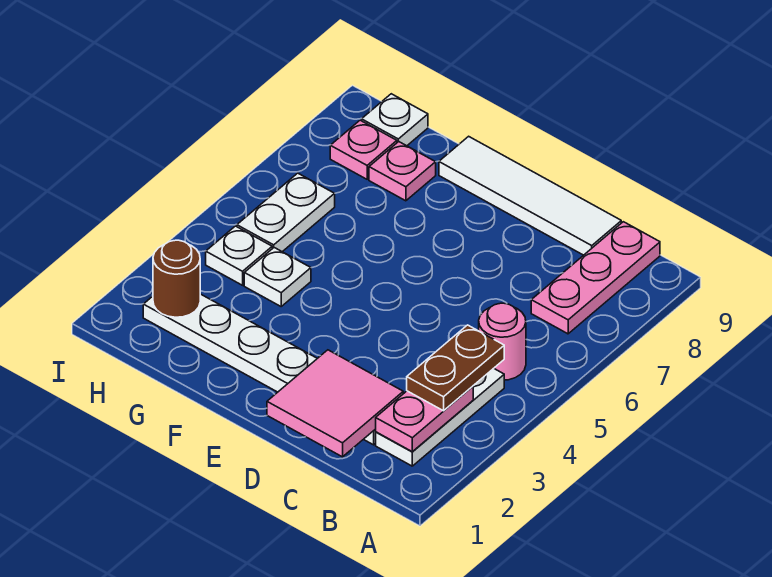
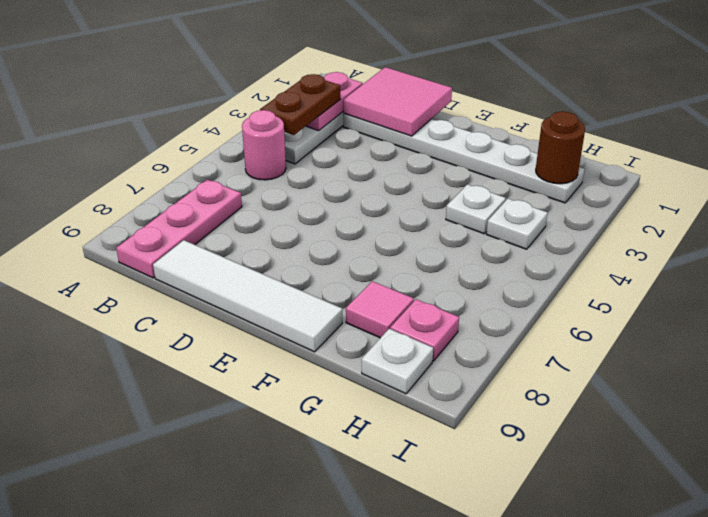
pink 1x1 plate [369,142,436,201] -> pink 1x1 tile [346,281,414,338]
white 1x2 plate [237,173,335,252] -> none

